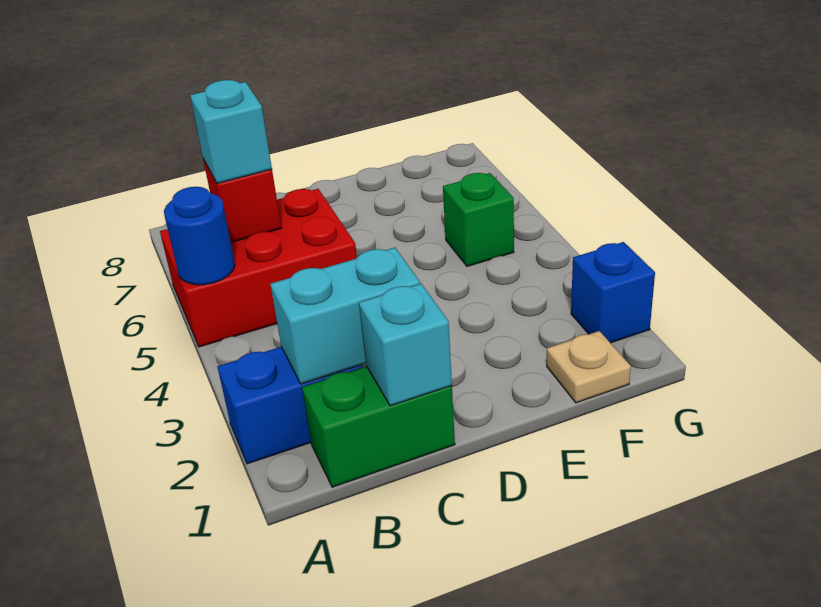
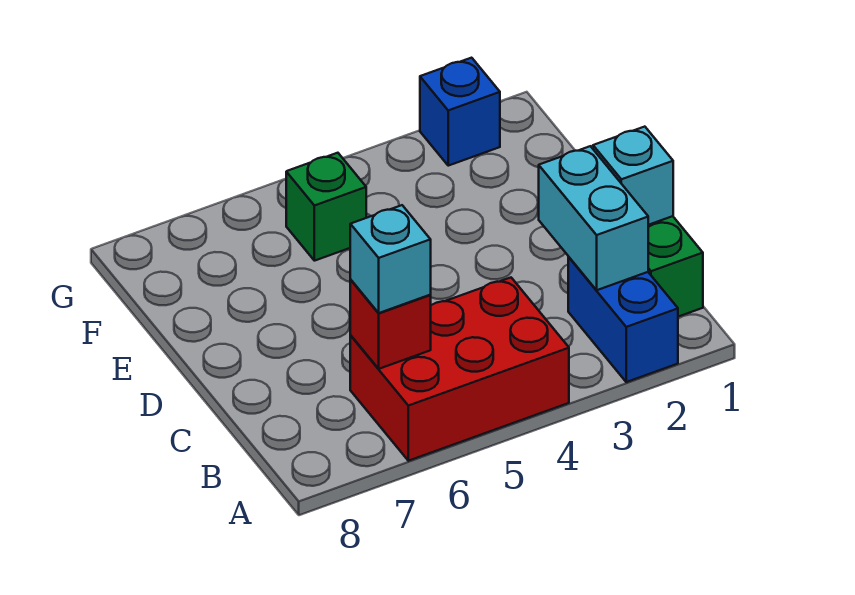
red 2x3 brick [160,189,357,347] -> red 2x3 brick turned to [350,278,569,461]
blue 1x1 round brick [164,187,235,285] -> none
tan 1x1 plate [547,331,631,403] -> none

